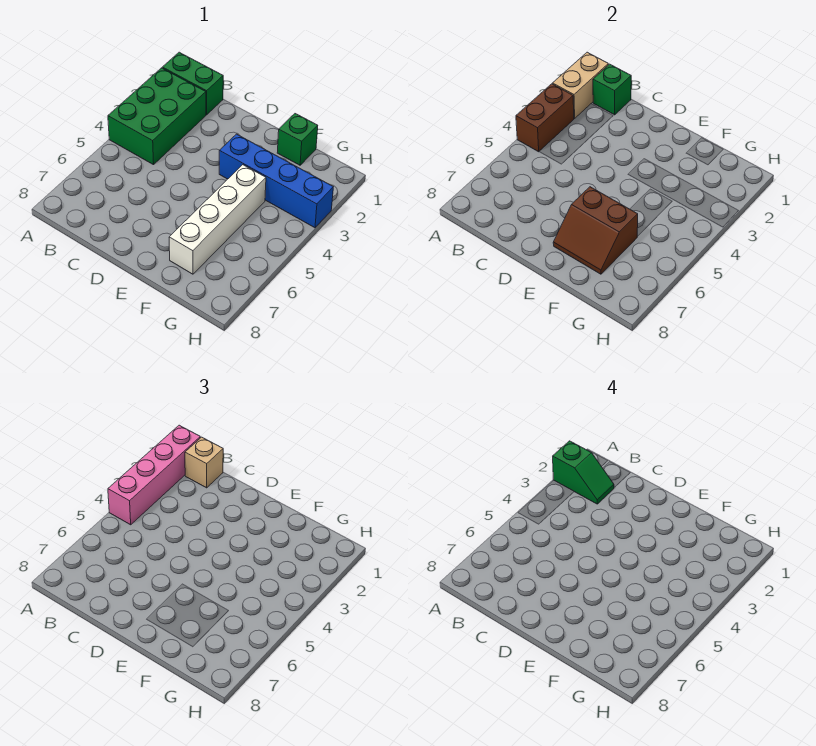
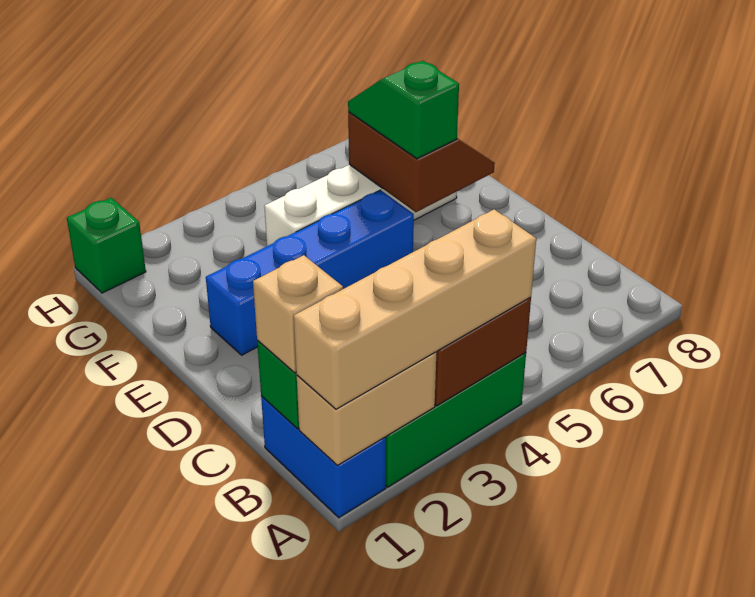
green 1x2 brick [162,52,223,115] -> blue 1x2 brick [261,396,386,518]
pink 1x4 brick [108,425,200,525] -> tan 1x4 brick [294,209,536,409]
green 1x2 slope [553,441,614,504] -> green 1x2 slope moved to [348,61,459,159]
blue 1x4 brick [219,134,333,228] -> blue 1x4 brick turned to [206,190,414,355]
green 1x1 brick [277,114,318,165] -> green 1x1 brick moved to [67,198,146,293]

